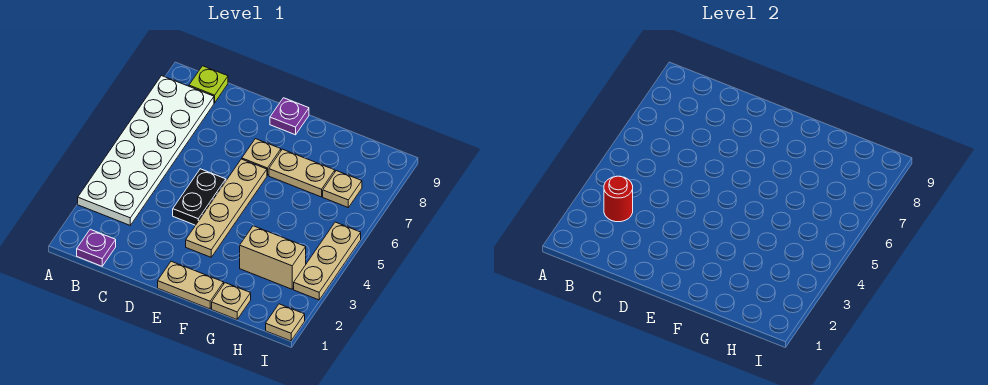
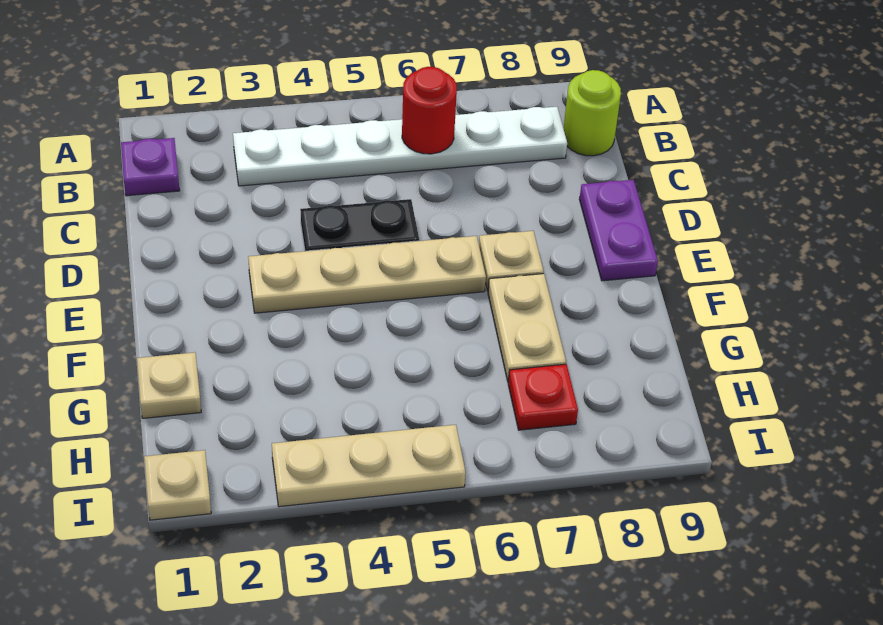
white 2x6 plate [78,76,214,225] -> white 1x6 plate [233,107,567,186]
red 1x1 round brick [604,176,633,222] -> red 1x1 round brick moved to [402,67,457,154]
lime 1x1 plate [189,66,228,103] -> lime 1x1 round brick [564,70,621,156]
tan 1x2 plate [158,261,224,309] -> none
purple 1x1 plate [270,98,309,135] -> purple 1x2 plate [579,180,658,281]
tan 1x2 brick [240,226,306,289] -> none
tan 1x1 plate [323,171,362,207] -> red 1x1 plate [508,364,578,430]

